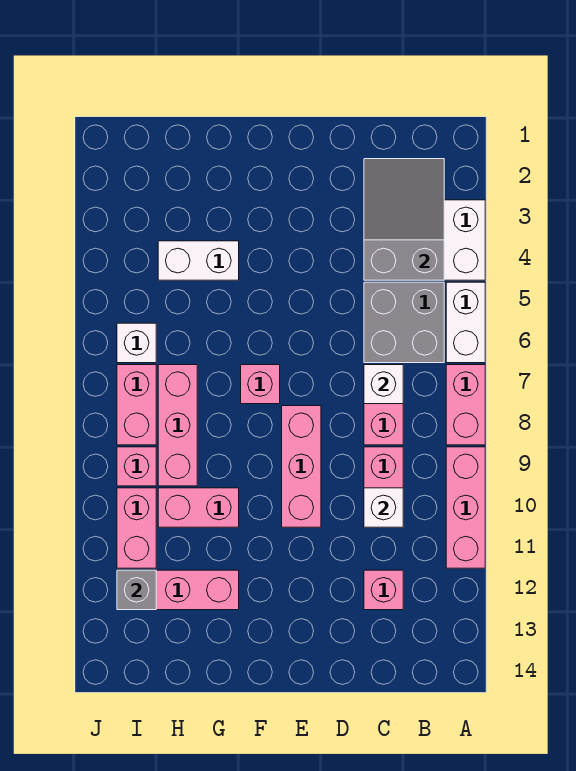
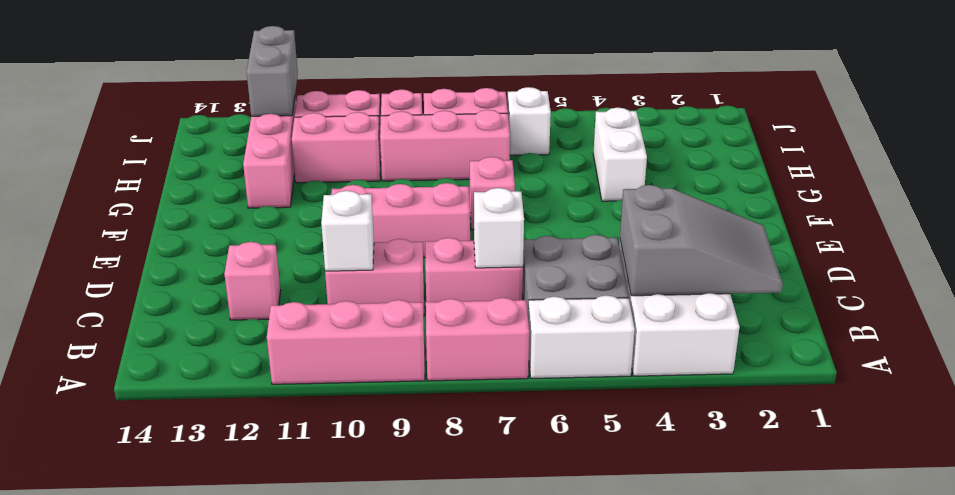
pink 1x2 brick [158,488,239,527] -> pink 1x2 brick turned to [292,112,381,183]
grey 1x1 brick [117,570,156,610] -> grey 1x2 brick [247,26,298,116]

